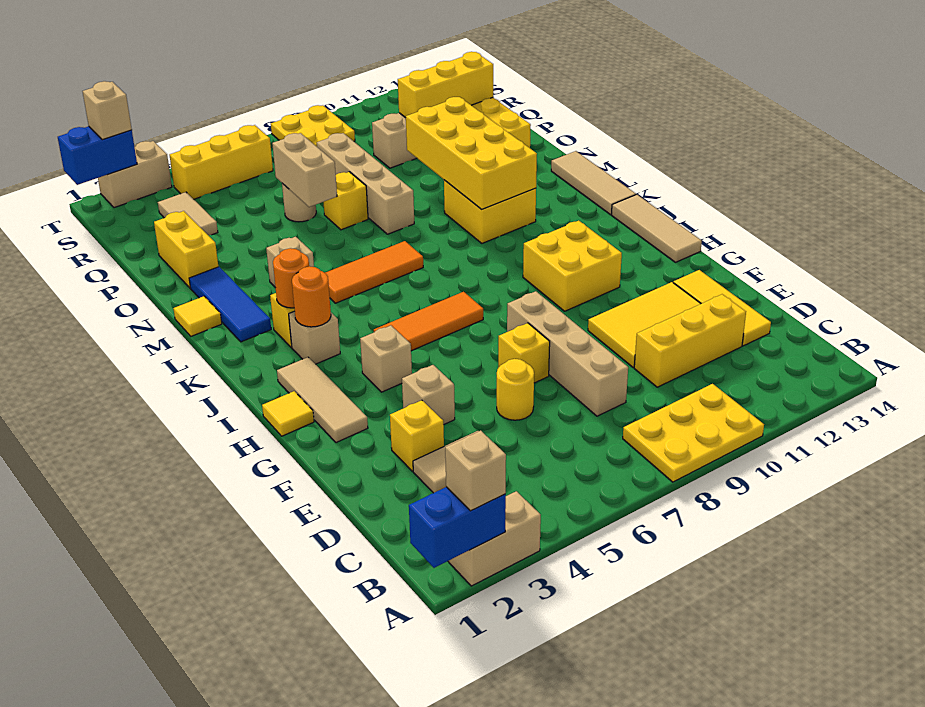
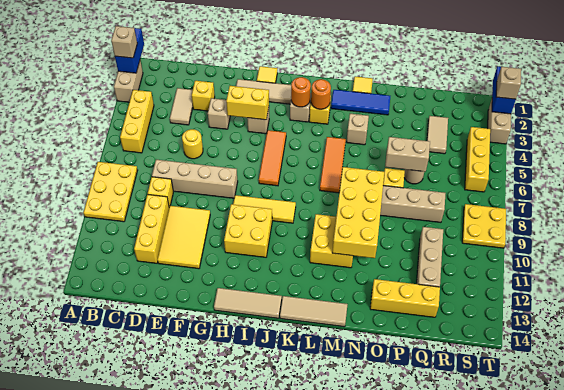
yellow 1x3 tile [673,270,771,346] -> yellow 1x3 tile moved to [233,195,296,223]
yellow 1x1 brick [498,323,550,383] -> yellow 1x1 brick moved to [148,177,173,206]
yellow 2x4 brick [406,97,537,209] -> yellow 2x4 brick turned to [332,167,384,258]
yellow 1x2 brick [154,211,218,288] -> yellow 1x2 brick moved to [226,86,269,120]
tan 1x2 tile [158,192,218,235] -> tan 1x2 tile turned to [427,116,448,154]
yellow 1x3 brick [398,52,493,118] -> yellow 1x3 brick moved to [120,90,154,153]

